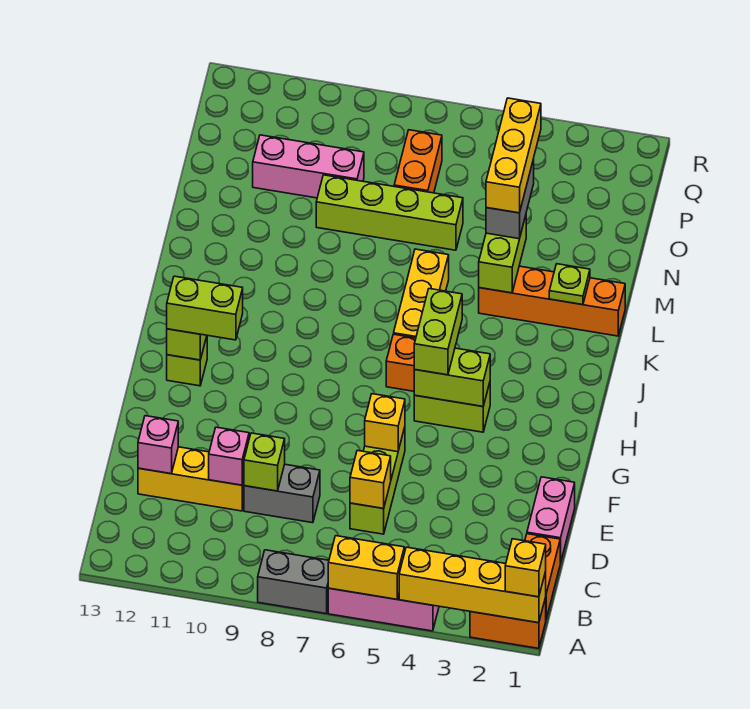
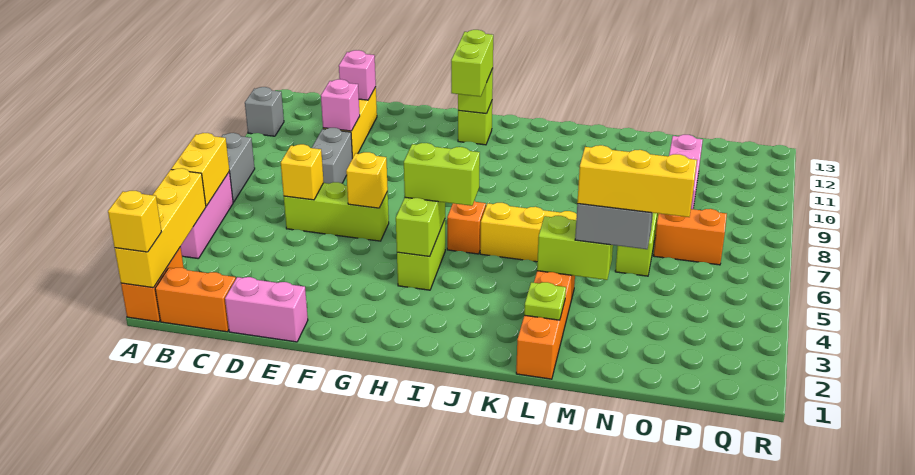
none -> grey 1x1 brick [245,87,284,136]
lime 1x1 brick [244,433,285,491] -> none

